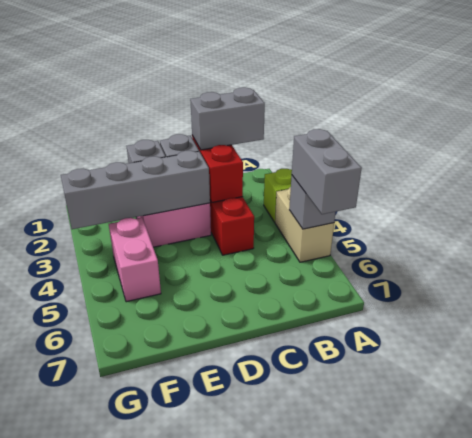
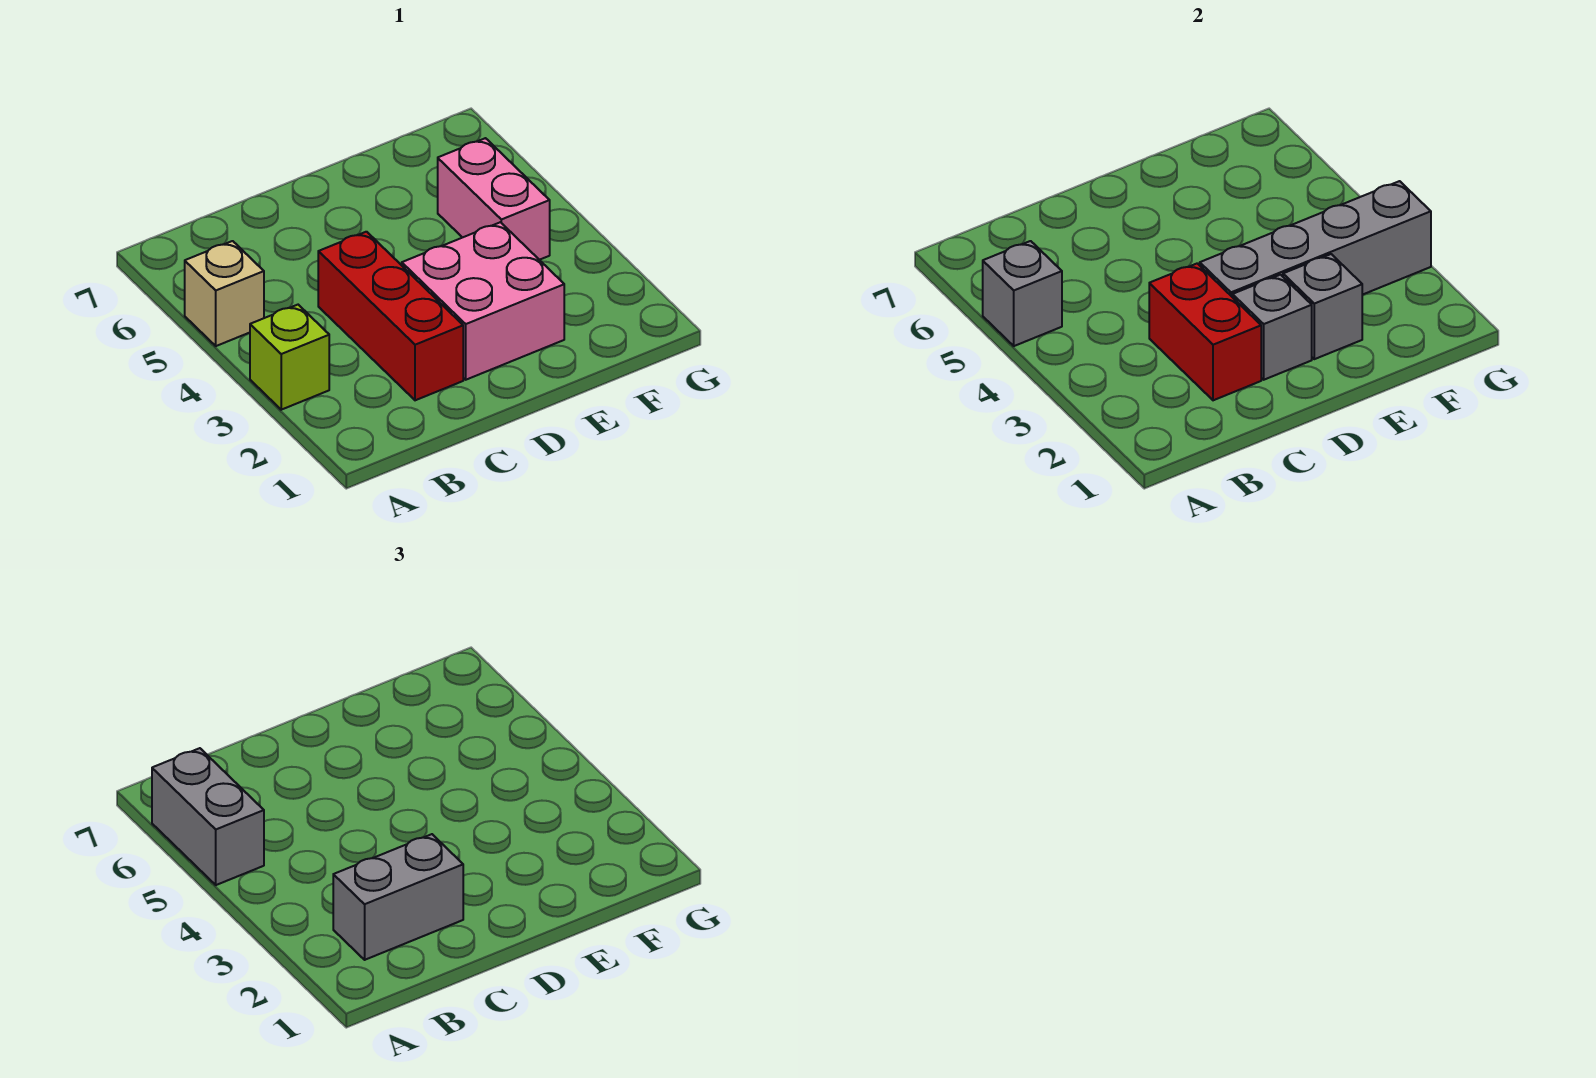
tan 1x2 brick [275,187,334,262] -> tan 1x1 brick [185,241,264,346]

